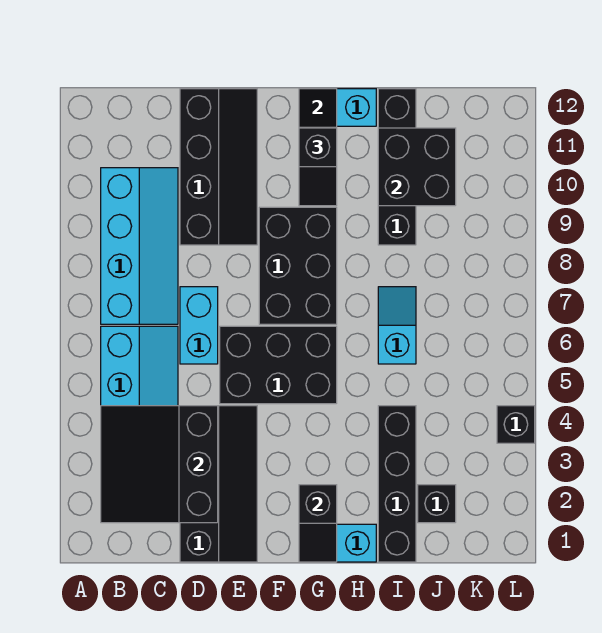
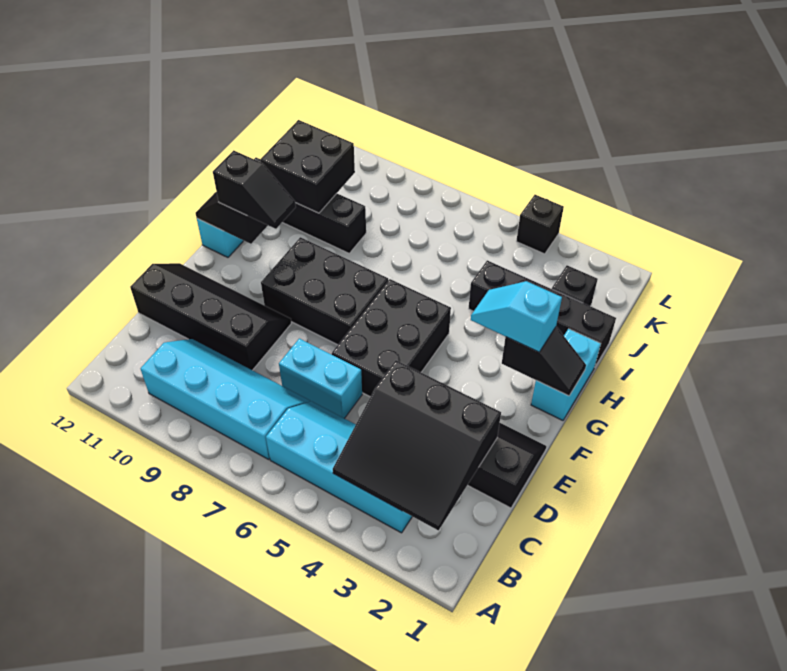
cyan 1x2 slope [378,287,416,364] -> cyan 1x2 slope moved to [471,281,562,352]

